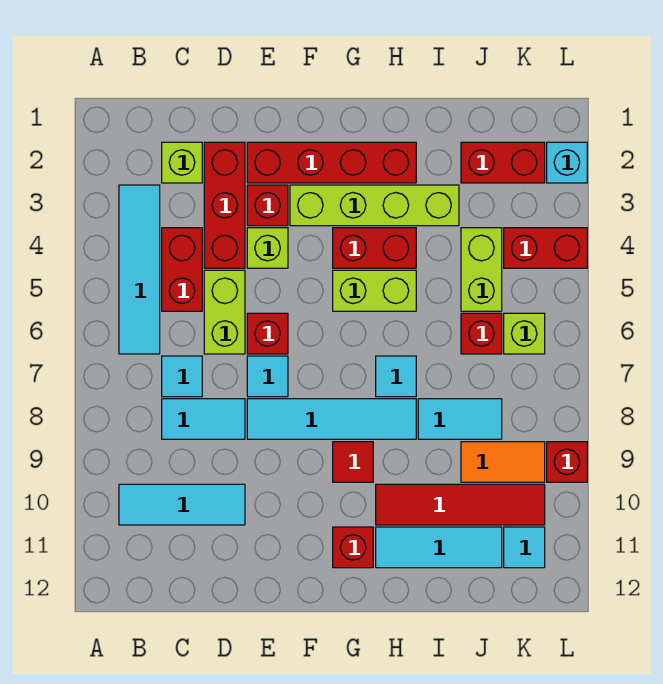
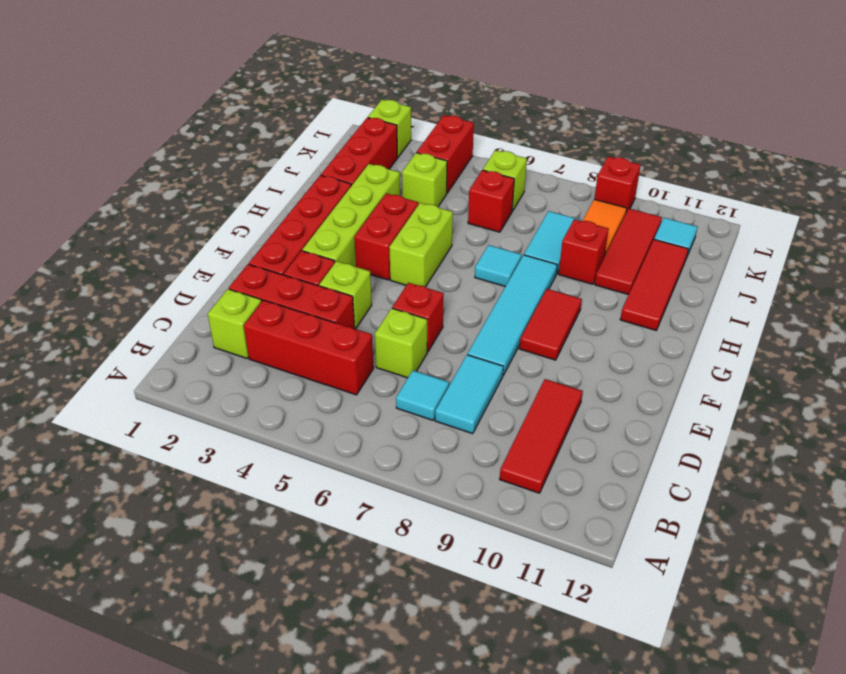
cyan 1x4 tile [119,185,160,354] -> none
cyan 1x3 tile [119,484,245,525] -> red 1x3 tile [500,379,583,493]
red 1x2 brick [162,228,202,311] -> red 1x3 brick [244,300,374,395]
lime 1x2 brick [204,270,245,354] -> lime 1x1 brick [375,308,427,378]
cyan 1x1 tile [247,356,288,397] -> none
red 1x1 tile [333,442,373,482] -> red 1x2 tile [520,289,582,360]
red 1x1 brick [333,527,373,568] -> red 1x1 brick moved to [559,219,609,284]
red 1x4 tile [376,484,545,525] -> red 1x3 tile [595,209,662,295]
cyan 1x3 tile [376,527,502,568] -> red 1x3 tile [620,239,688,330]
red 1x2 brick [461,142,545,183] -> red 1x3 brick [321,117,398,186]
lime 1x2 brick [461,228,502,311] -> lime 1x1 brick [402,153,447,207]
cyan 1x1 brick [547,142,587,183] -> lime 1x1 brick [368,100,411,157]

